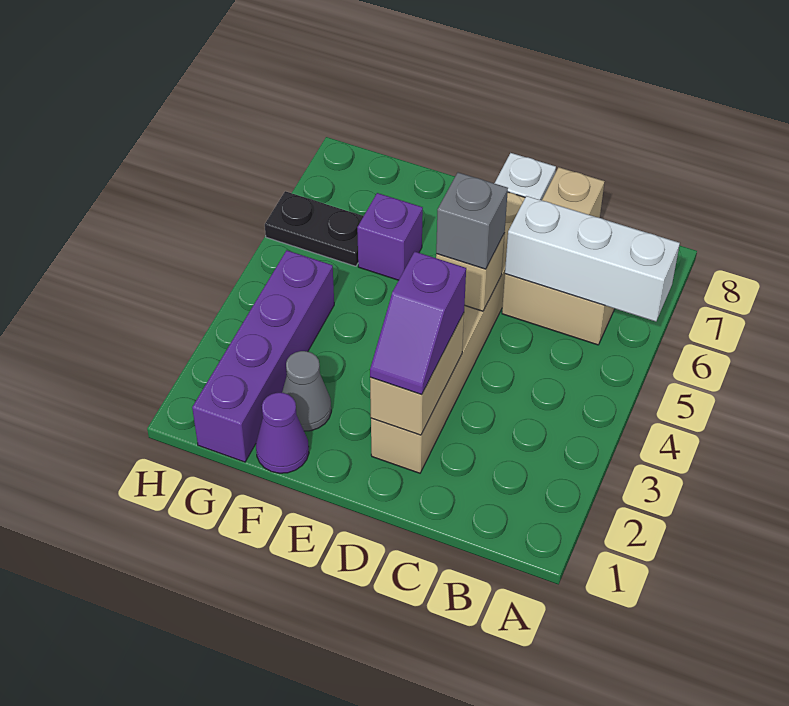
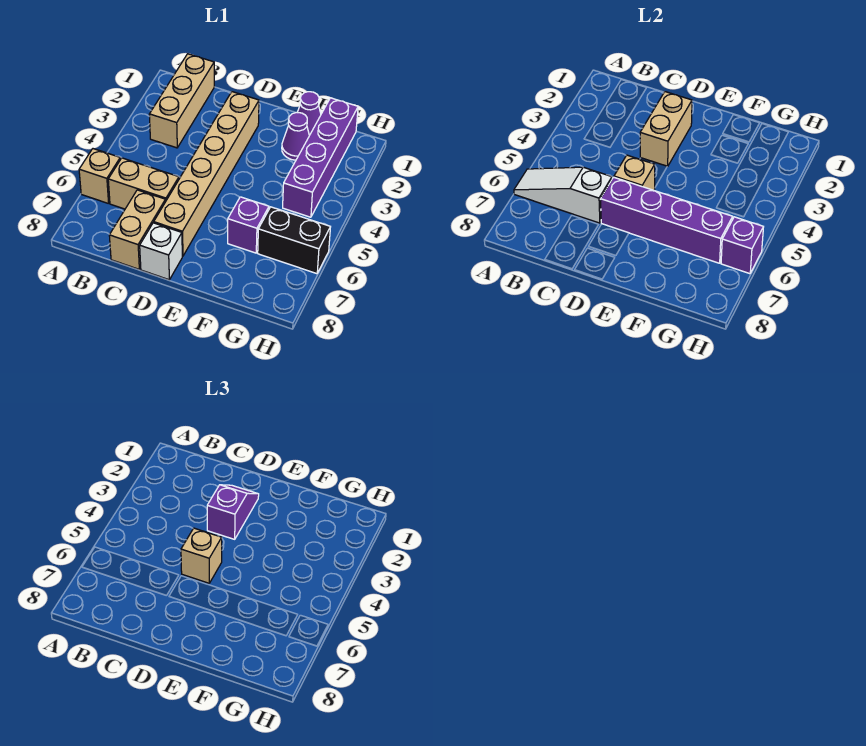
none -> tan 1x1 brick [79,149,120,204]
white 1x3 brick [505,196,680,322] -> white 1x3 slope [514,167,612,223]
none -> tan 1x3 brick [149,54,214,148]
grey 1x1 brick [436,172,508,269] -> tan 1x1 brick [181,528,222,583]
none -> purple 1x4 brick [601,177,733,263]
grey 1x1 cone [282,351,331,431] -> purple 1x1 cone [282,113,309,160]
black 1x2 plate [265,191,363,266] -> black 1x2 brick [258,207,330,274]
none -> purple 1x1 brick [721,217,763,274]

